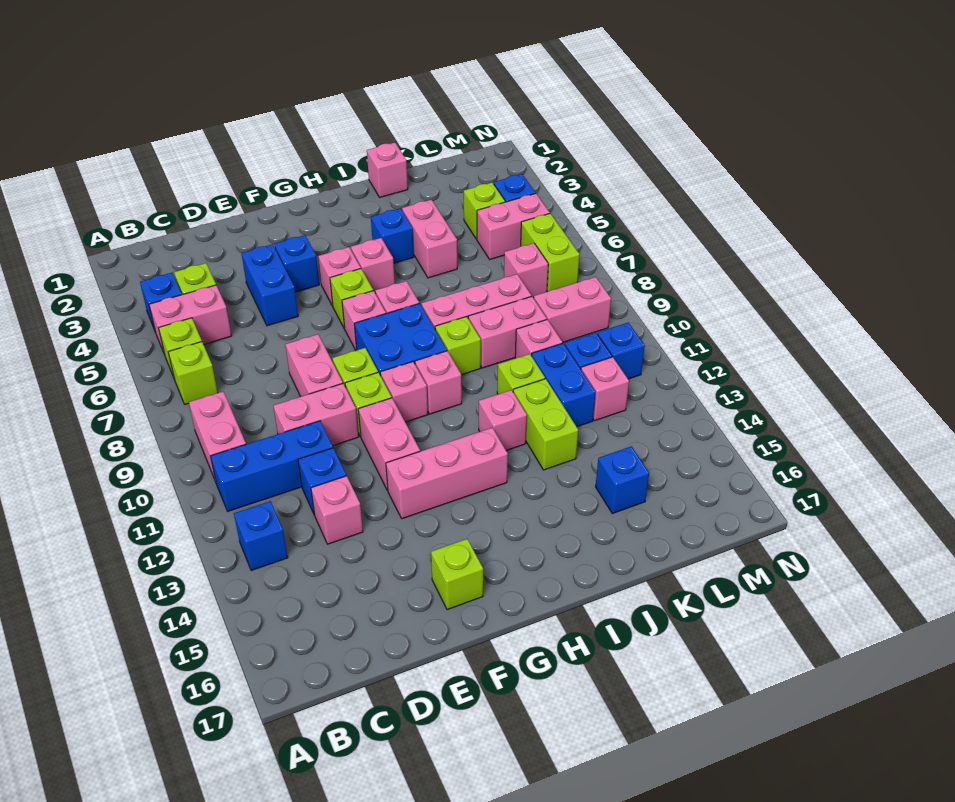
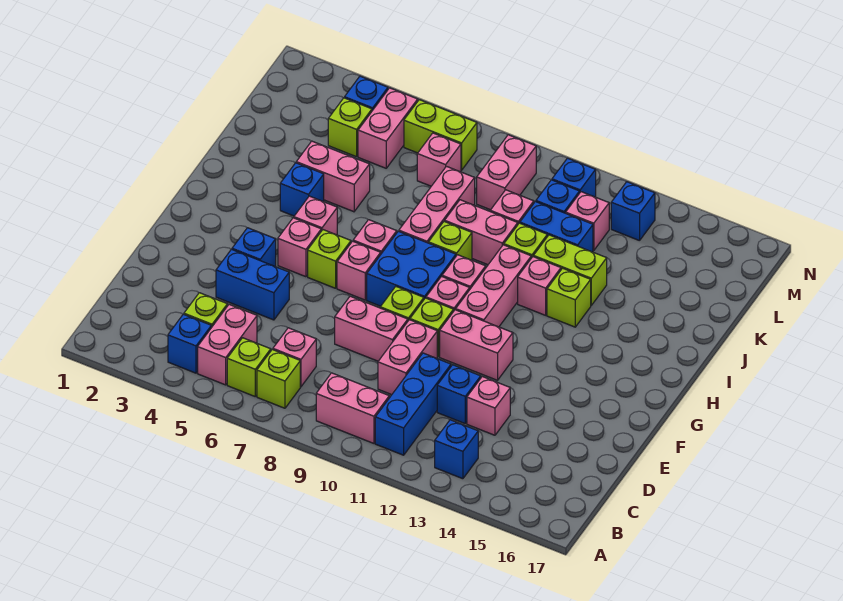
pink 1x3 brick [386,428,508,519] -> pink 1x3 brick moved to [456,245,531,327]
lime 1x1 brick [431,539,483,610] -> lime 1x1 brick moved to [547,268,591,327]
pink 1x1 brick [367,143,408,197] -> pink 1x1 brick moved to [273,328,316,387]
pink 1x2 brick [468,296,547,368] -> pink 1x2 brick turned to [445,200,518,265]
blue 1x1 brick [596,446,649,513] -> blue 1x1 brick moved to [611,182,655,241]

